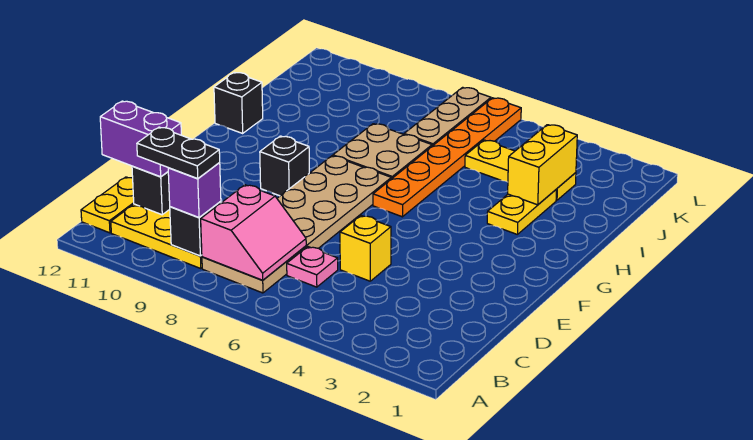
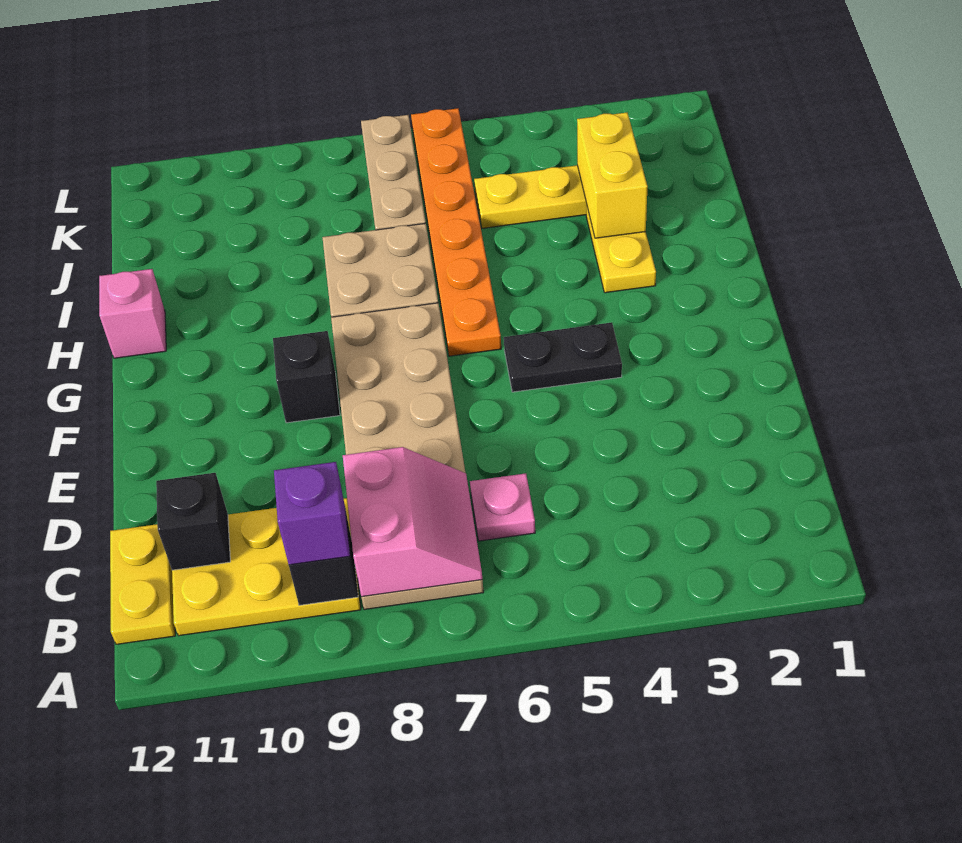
black 1x2 plate [137,127,220,178] -> black 1x2 plate moved to [504,322,622,392]
purple 1x2 brick [100,101,181,177] -> none
yellow 1x1 brick [340,215,391,281] -> none
black 1x1 brick [214,72,263,133] -> pink 1x1 brick [99,269,166,358]

